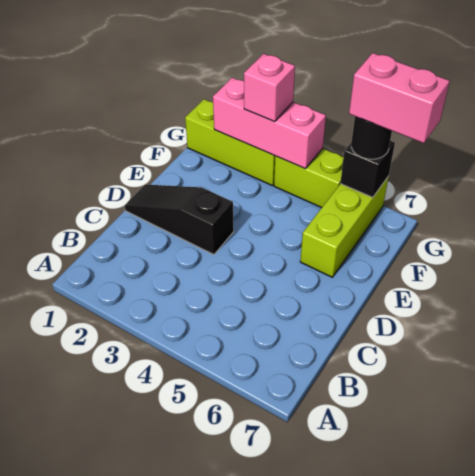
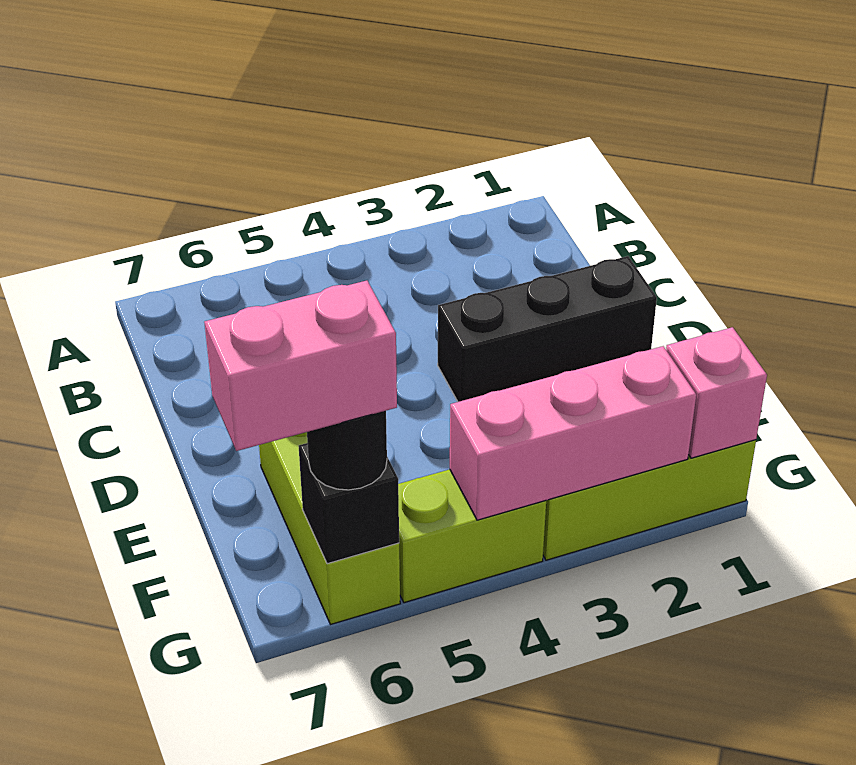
black 1x3 slope [125,185,234,255] -> black 1x3 brick [438,256,657,402]
pink 1x1 brick [244,54,295,122] -> pink 1x1 brick moved to [666,327,767,458]

